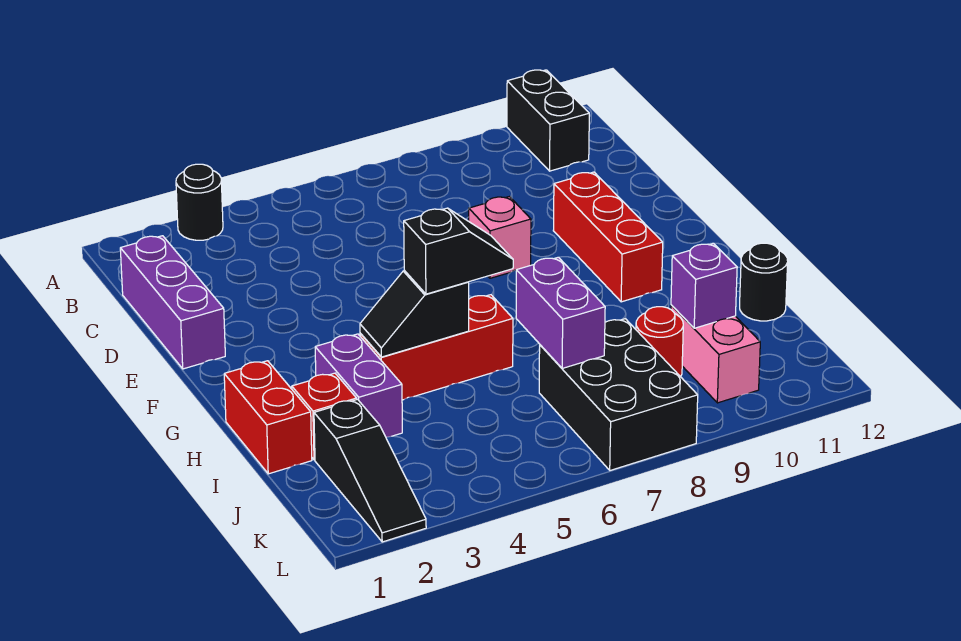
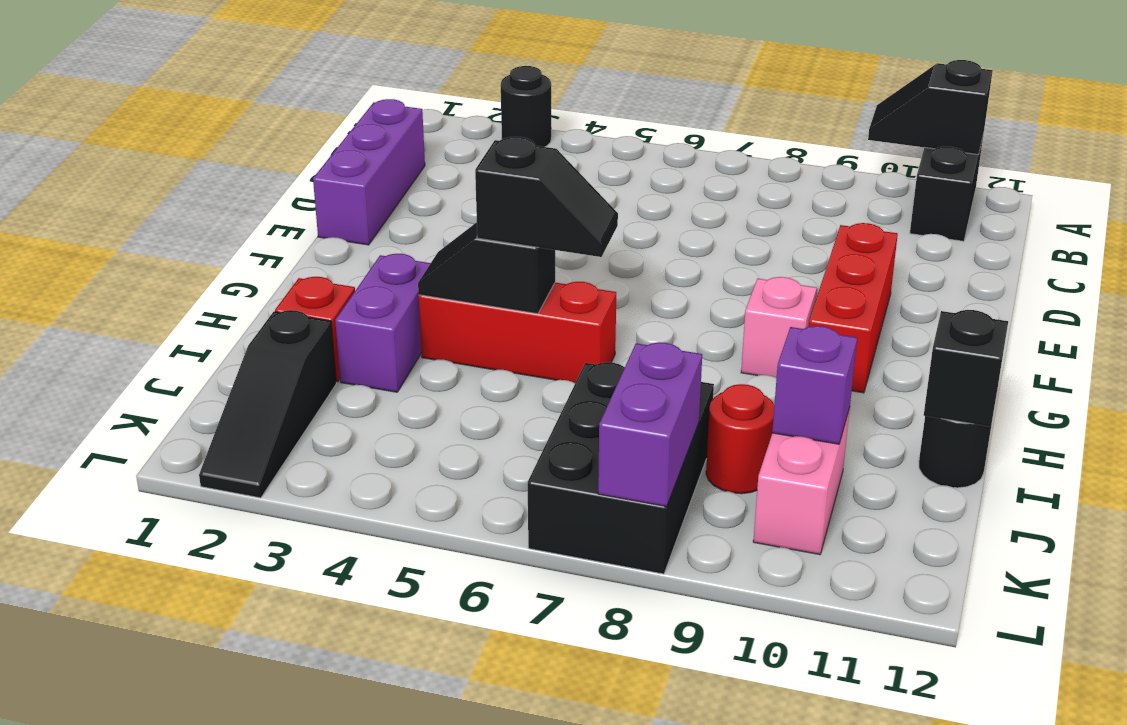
none -> black 1x2 slope [868,60,993,155]
pink 1x1 brick [469,197,531,278] -> pink 1x1 brick moved to [741,277,817,378]
red 1x2 brick [224,361,312,474] -> none
purple 1x2 brick [516,257,605,368] -> purple 1x2 brick moved to [598,342,702,506]
none -> black 1x1 brick [924,310,1008,427]

